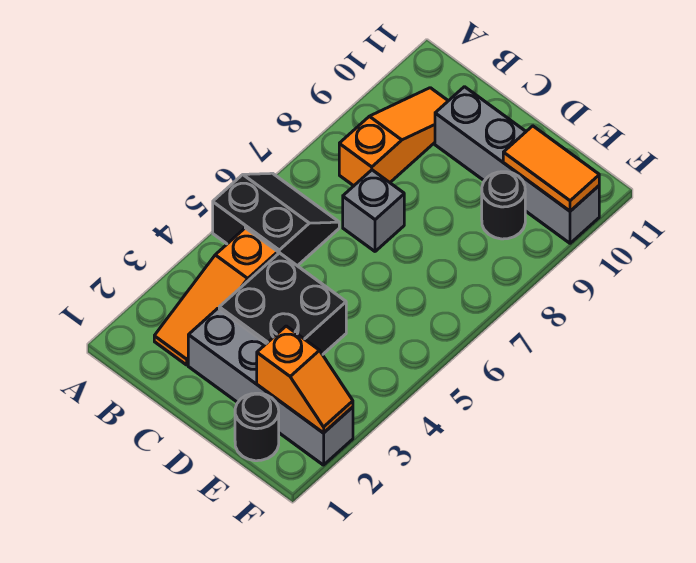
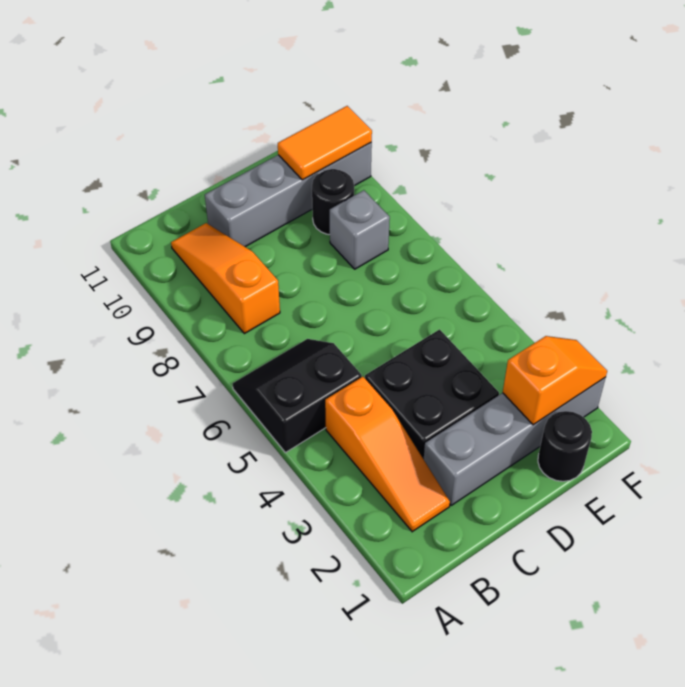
grey 1x1 brick [343,170,404,251] -> grey 1x1 brick moved to [330,190,390,269]

